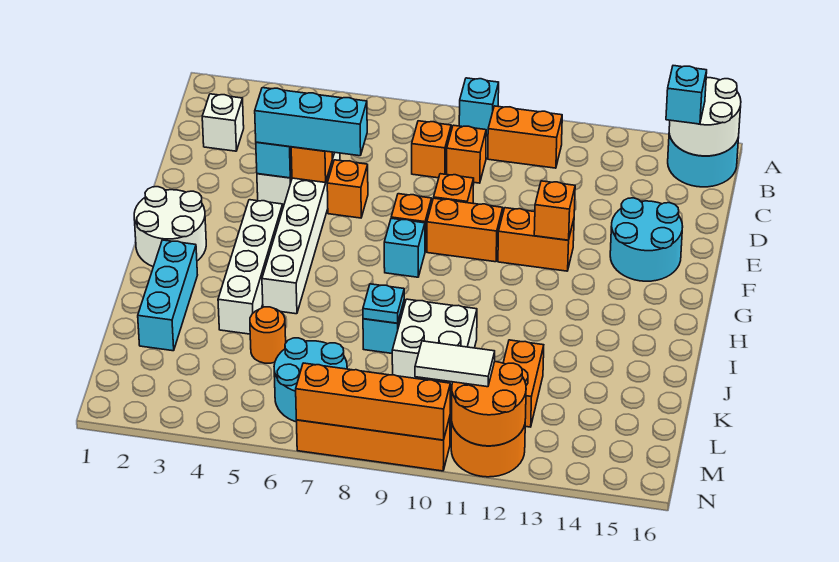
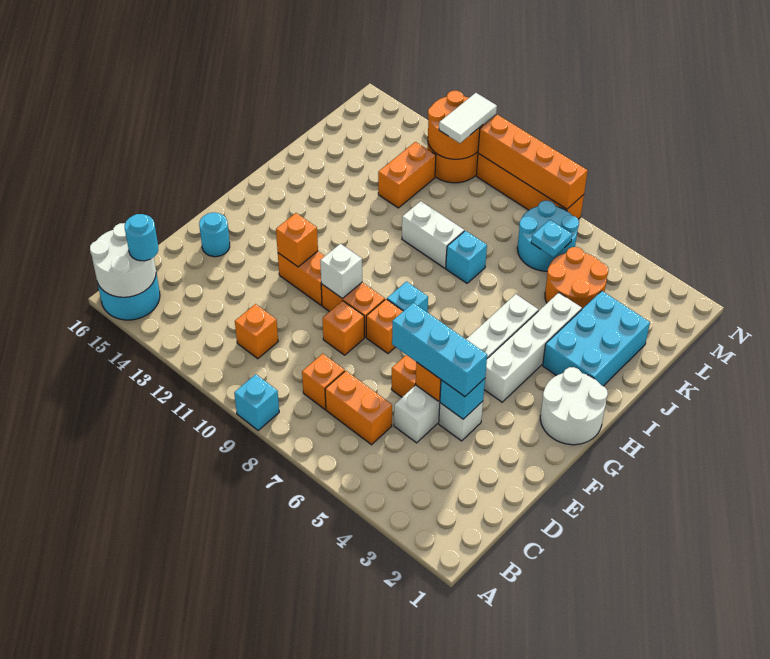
orange 1x2 brick [488,106,562,168] -> orange 1x2 brick moved to [325,371,392,445]
cyan 1x1 brick [666,66,707,124] -> cyan 1x1 round brick [125,214,158,261]
white 1x1 brick [202,94,244,151] -> white 1x1 brick moved to [320,244,362,298]
orange 1x1 brick [447,125,486,183] -> orange 1x1 brick moved to [235,304,278,359]
cyan 2x2 round brick [610,198,683,281] -> cyan 1x1 round brick [199,212,230,257]
cyan 1x3 brick [138,240,197,351] -> cyan 2x3 brick [543,291,650,386]
cyan 1x1 plate [363,284,404,323] -> cyan 1x1 plate moved to [531,220,572,257]
white 2x2 brick [392,299,477,389] -> white 1x2 brick [402,201,464,268]
orange 1x1 round brick [250,307,286,363] -> orange 2x2 round brick [545,247,609,309]
white 1x2 tile [415,341,495,387] -> white 1x2 tile turned to [439,93,497,143]

